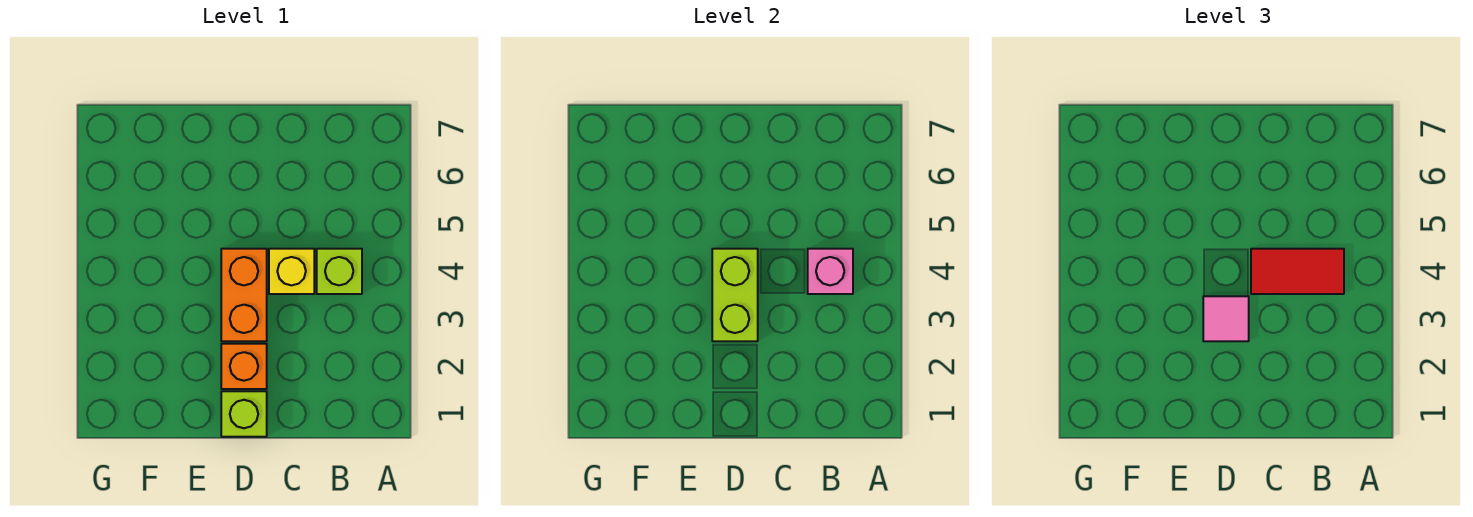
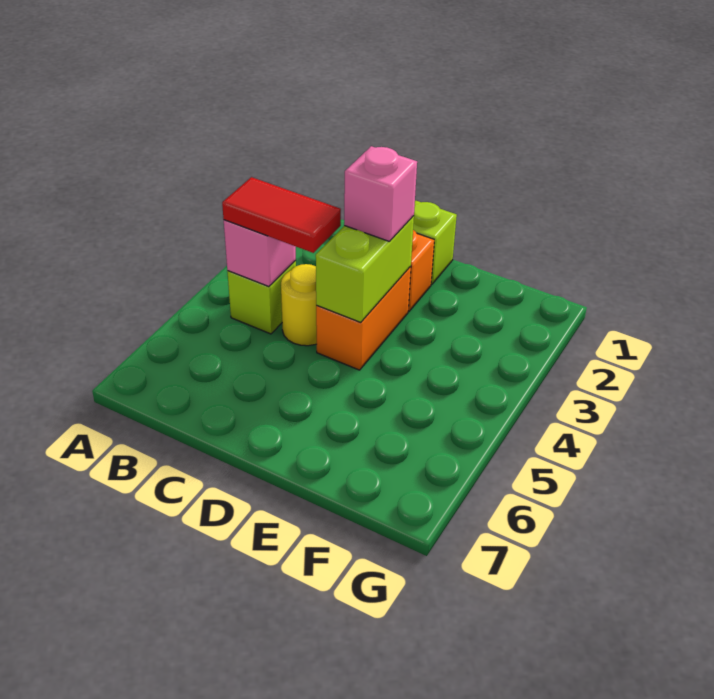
yellow 1x1 brick [269,249,314,294] -> yellow 1x1 round brick [281,264,317,346]
pink 1x1 tile [1203,296,1249,341] -> pink 1x1 brick [344,146,417,242]

